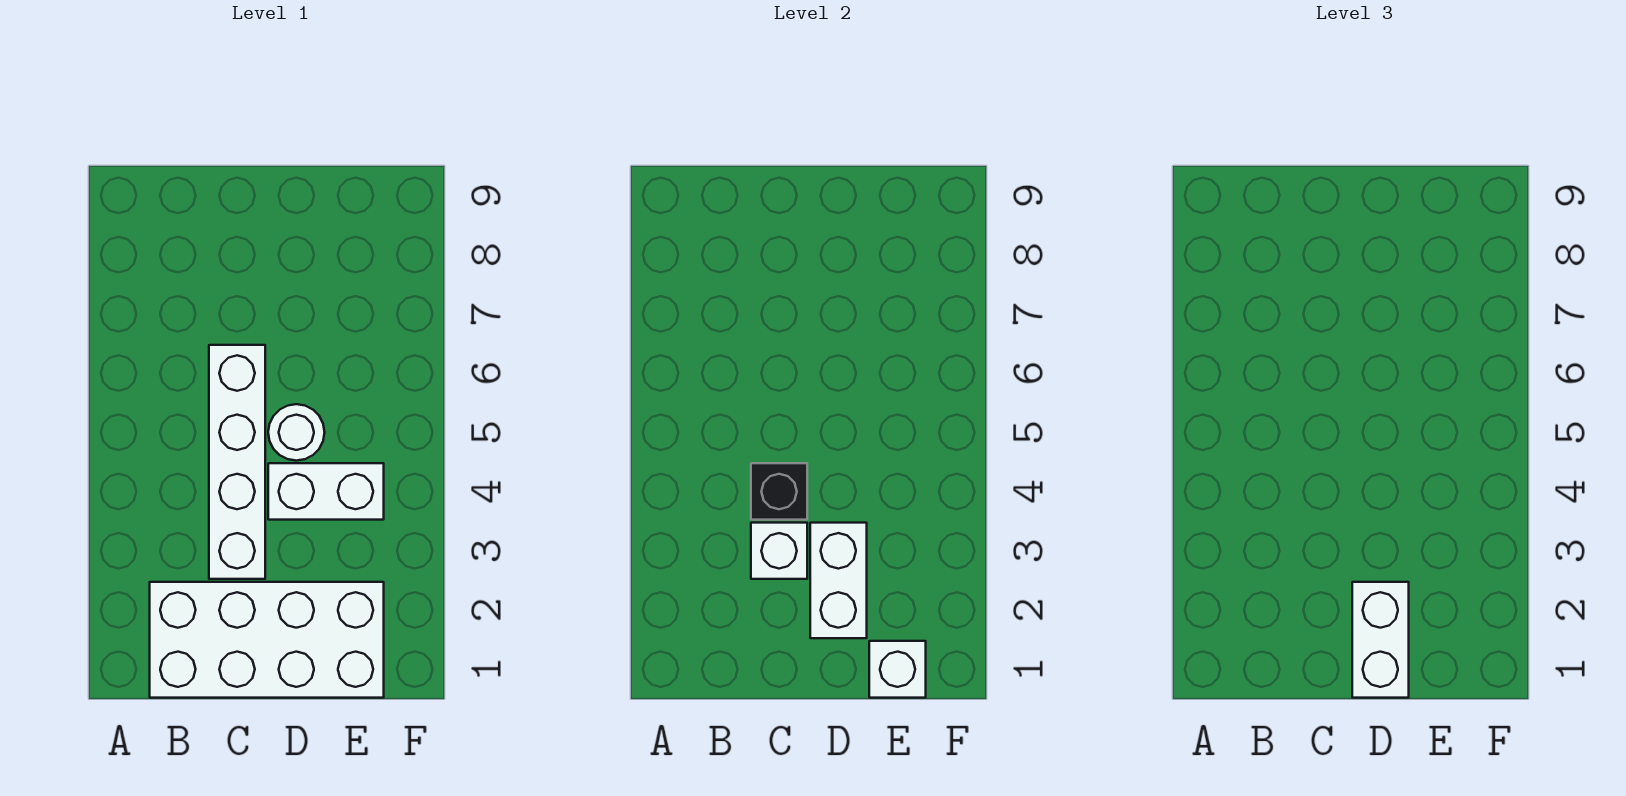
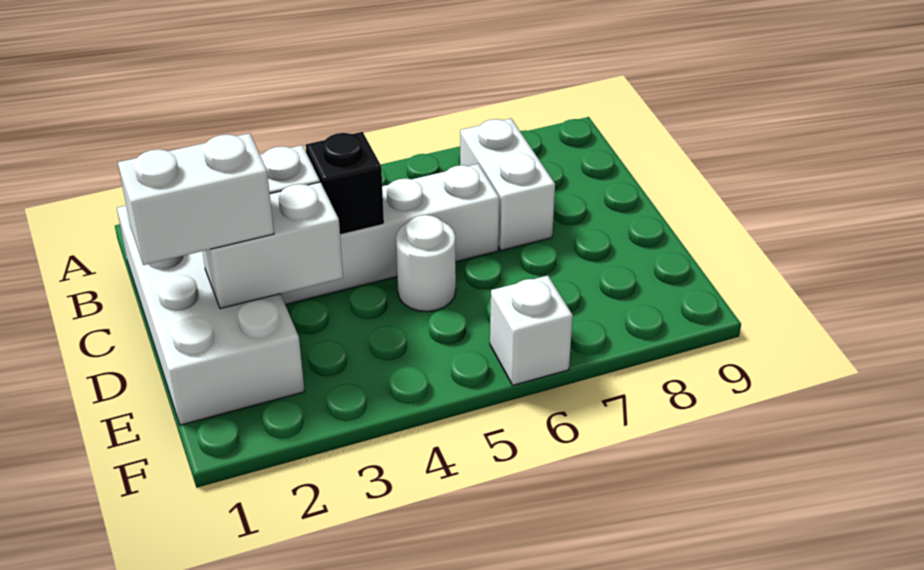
white 1x2 brick [268,463,384,520] -> white 1x2 brick moved to [460,119,555,250]
white 1x1 brick [869,641,926,698] -> white 1x1 brick moved to [490,276,573,385]

